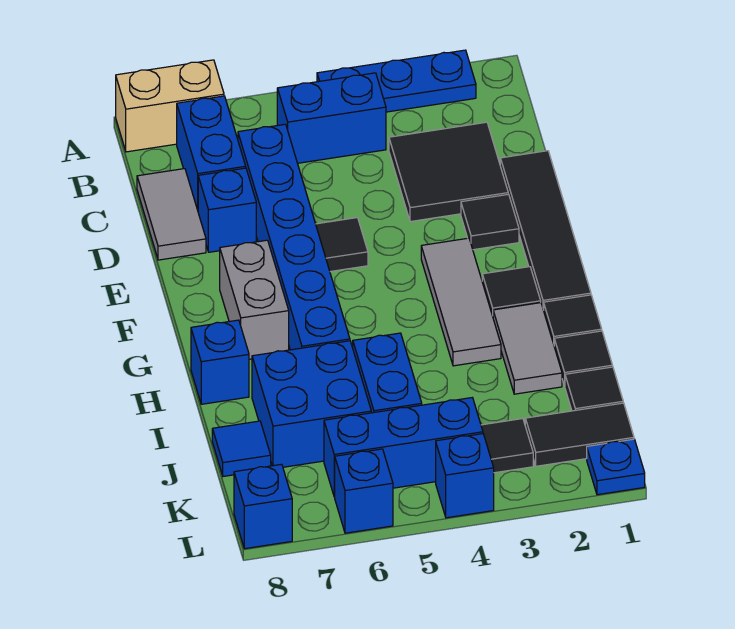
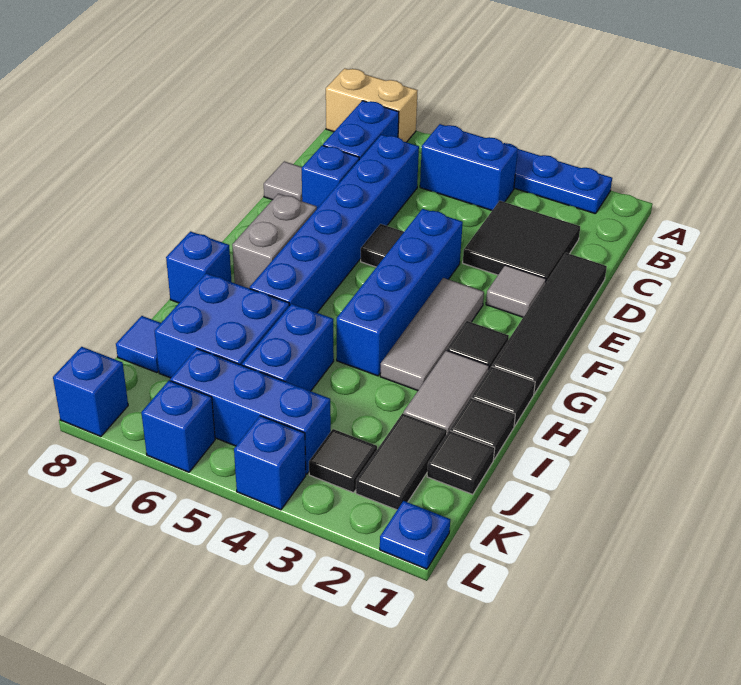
grey 1x2 tile [137,169,206,260] -> grey 1x1 tile [264,161,302,201]
black 1x1 tile [461,194,519,250] -> grey 1x1 tile [486,265,546,317]
none -> blue 1x4 brick [337,209,463,376]
black 1x2 tile [525,403,634,466] -> black 1x2 tile turned to [356,413,447,510]

